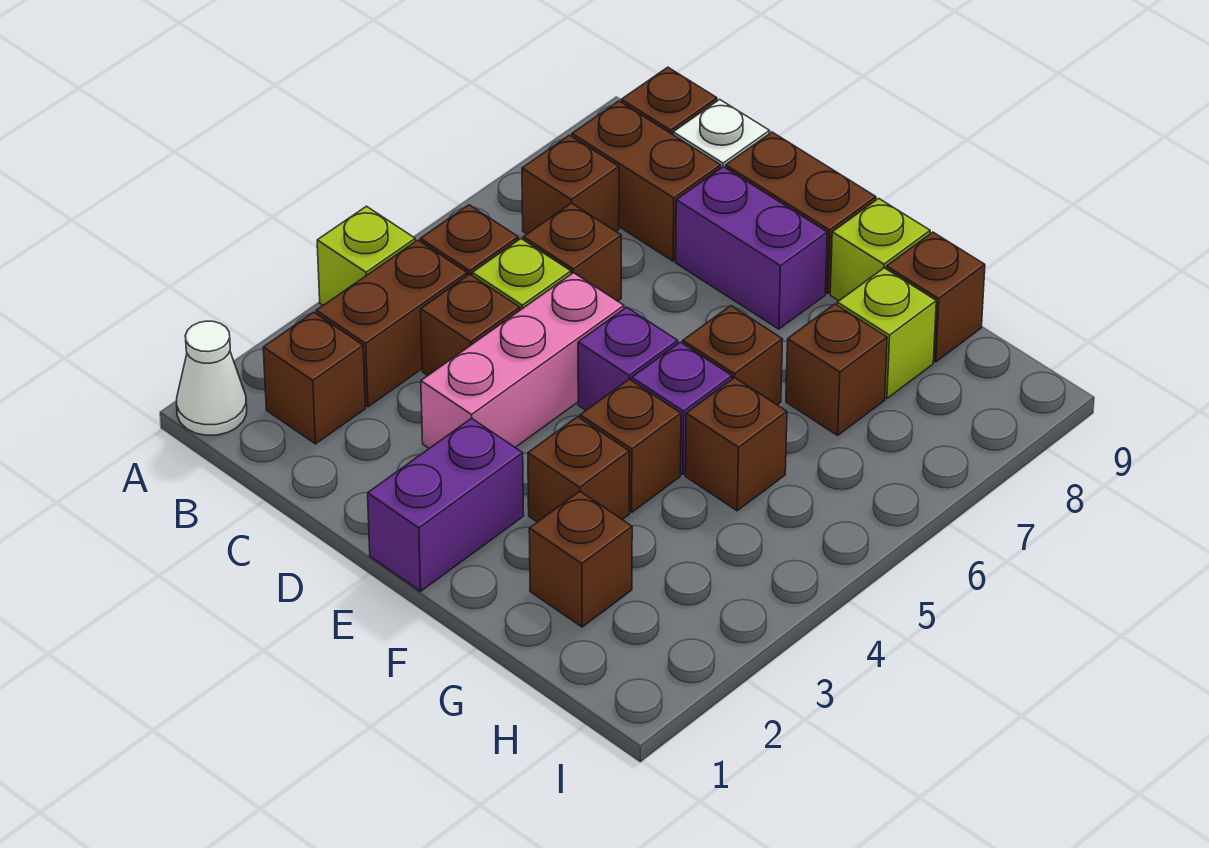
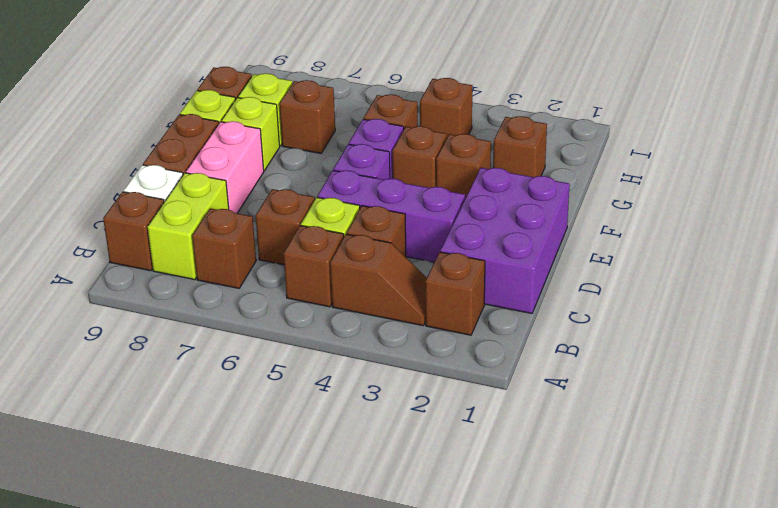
white 1x1 cone [177,321,247,435] -> none
lime 1x1 brick [317,206,415,305] -> lime 1x1 brick moved to [221,97,280,171]
brown 1x2 brick [316,240,467,407] -> brown 1x2 slope [330,234,427,326]
brown 1x2 brick [572,101,721,261] -> lime 1x2 brick [147,173,229,280]
pink 1x3 brick [421,273,624,448] -> purple 1x3 brick [317,170,465,262]
purple 1x2 brick [676,167,827,329] -> pink 1x2 brick [186,121,264,213]
purple 1x2 brick [368,418,524,591] -> purple 2x3 brick [440,168,570,313]
brown 1x1 brick [683,306,783,405] -> brown 1x1 brick moved to [420,78,472,137]

